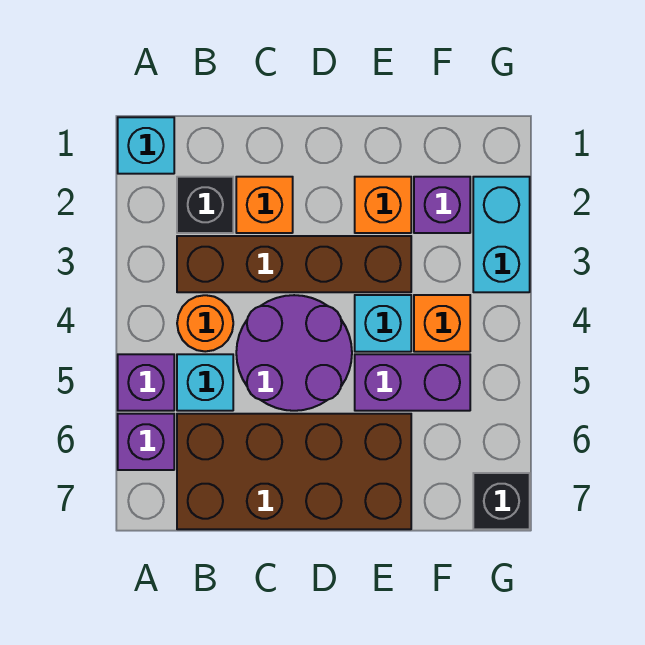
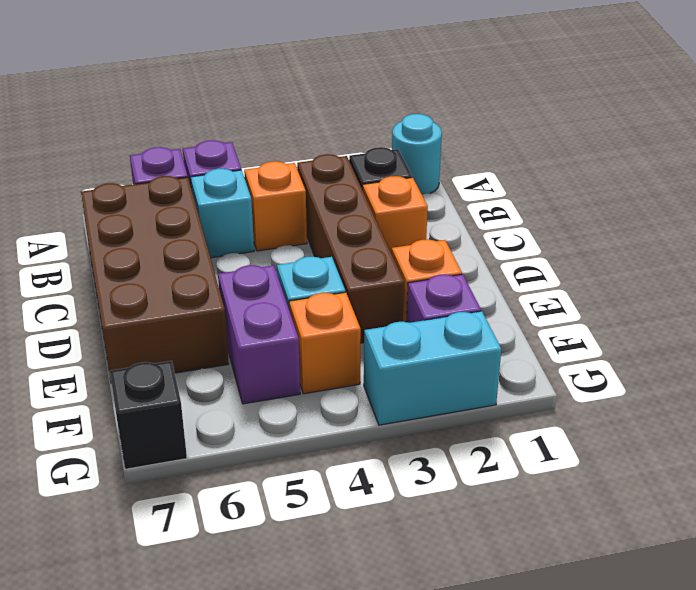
cyan 1x1 brick [118,117,174,174] -> cyan 1x1 round brick [392,114,442,195]
orange 1x1 round brick [177,295,233,352] -> orange 1x1 brick [244,161,307,251]
purple 2x2 round brick [236,295,352,411] -> none

